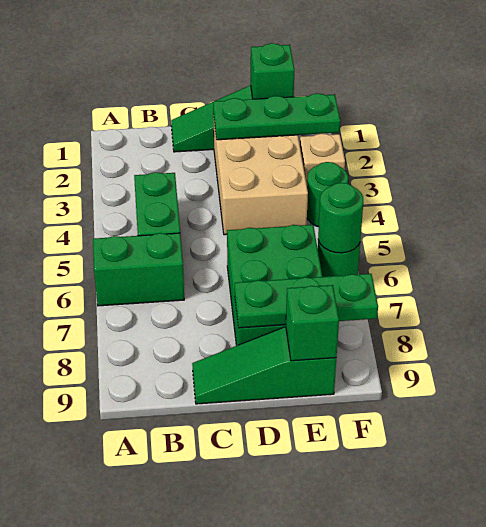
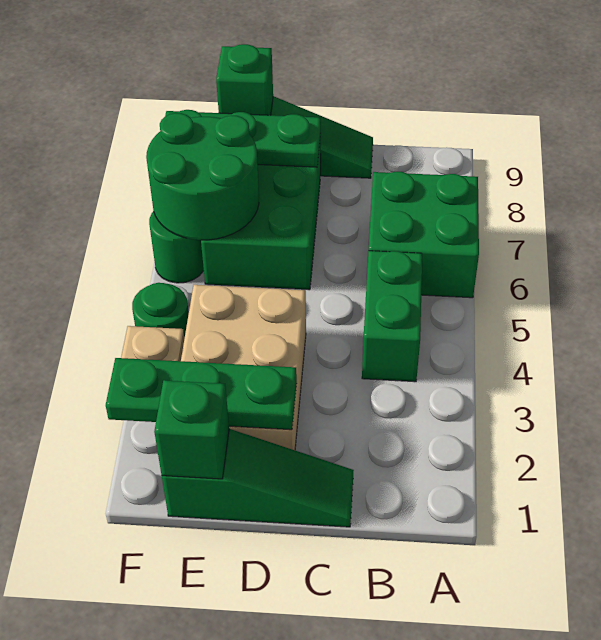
green 1x2 brick [93,233,184,306] -> green 2x2 brick [369,172,479,298]
green 1x1 round brick [318,183,363,253] -> green 2x2 round brick [146,113,259,240]

